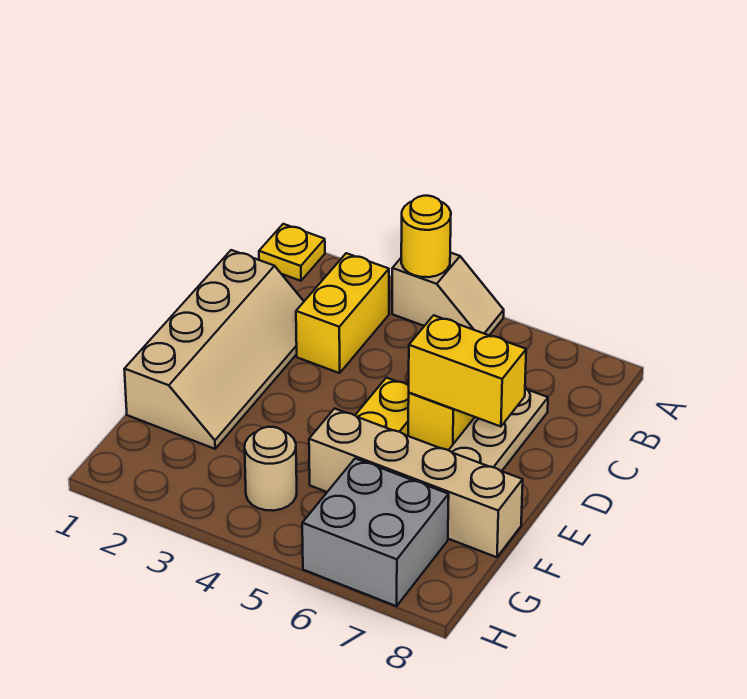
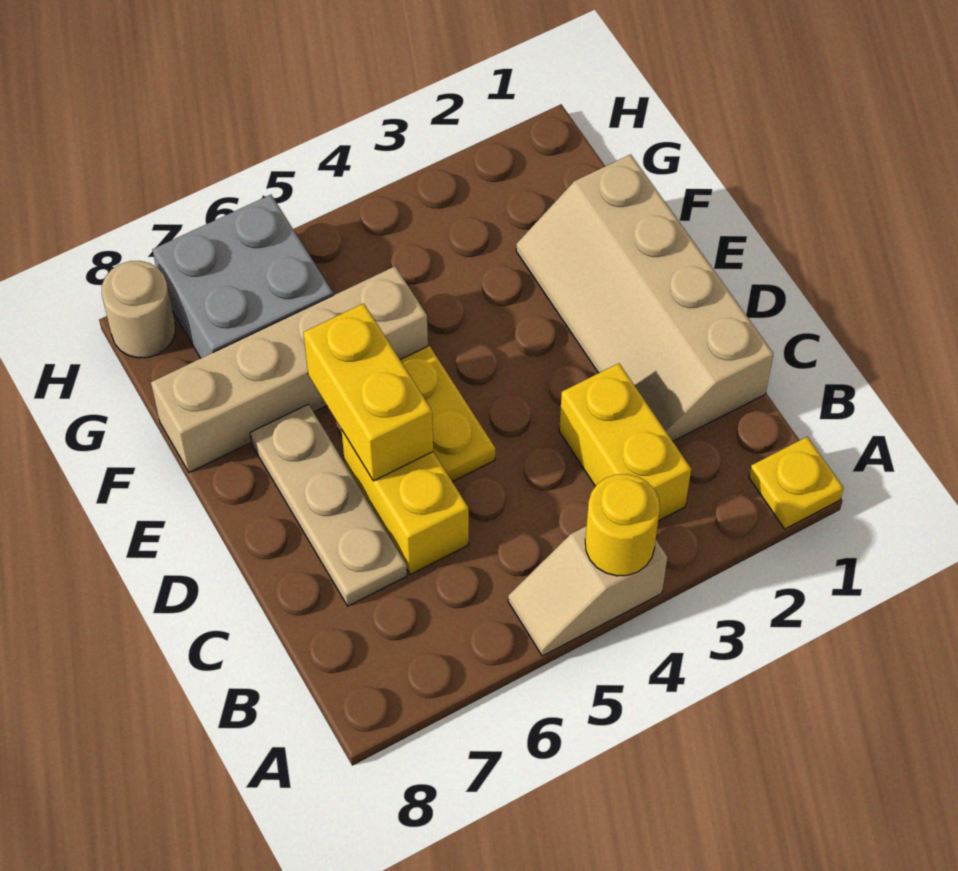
yellow 1x2 brick [409,315,526,427] -> yellow 1x2 brick turned to [303,303,433,481]
tan 1x1 round brick [245,427,297,511] -> tan 1x1 round brick moved to [102,261,175,358]

